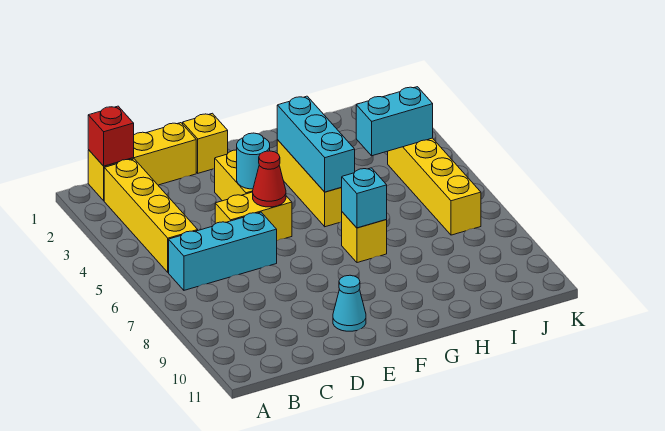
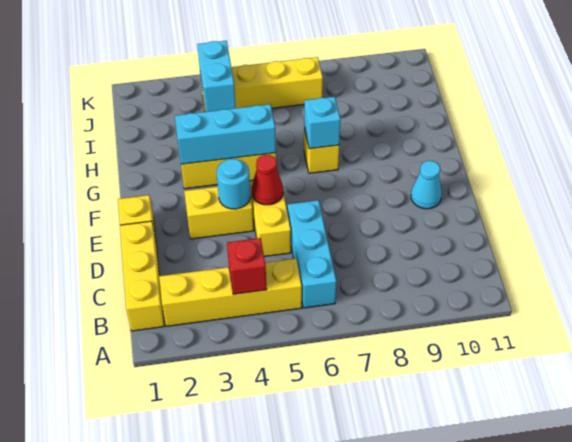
red 1x1 brick [88,106,134,166] -> red 1x1 brick moved to [227,238,267,294]

